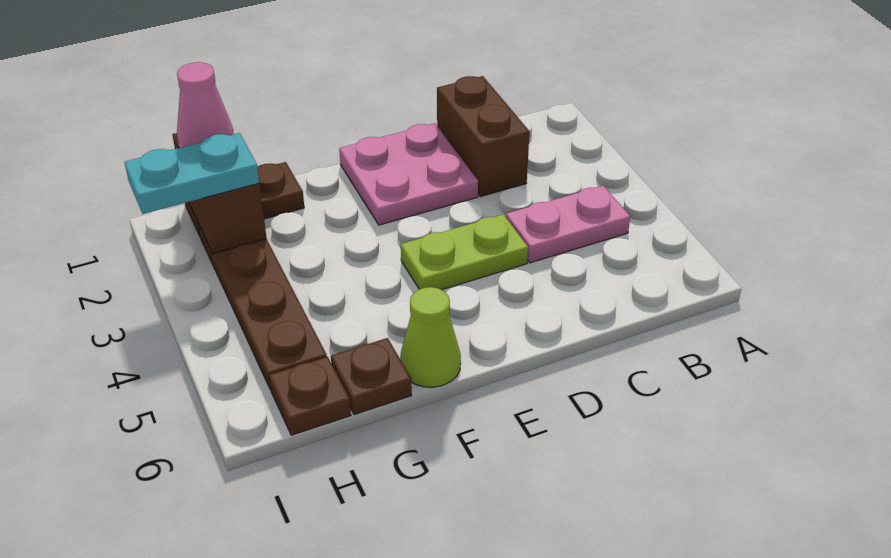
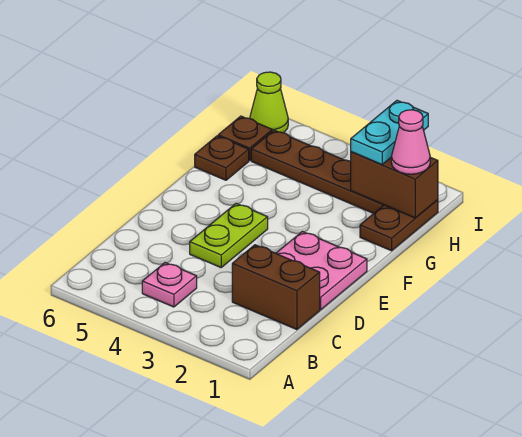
pink 1x2 plate [506,186,630,263] -> pink 1x1 plate [142,263,197,307]
lime 1x1 cone [400,287,461,387] -> lime 1x1 cone moved to [250,72,288,133]

